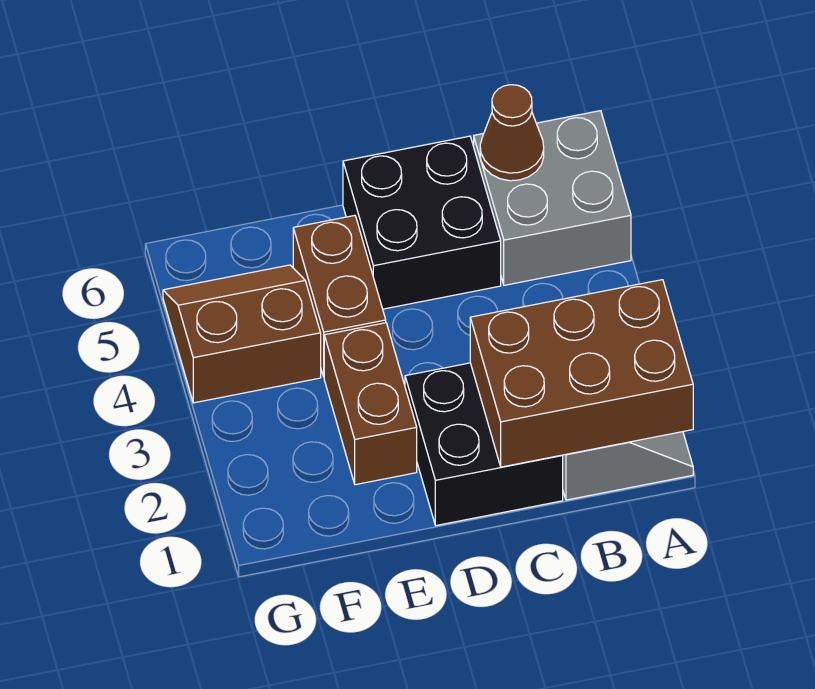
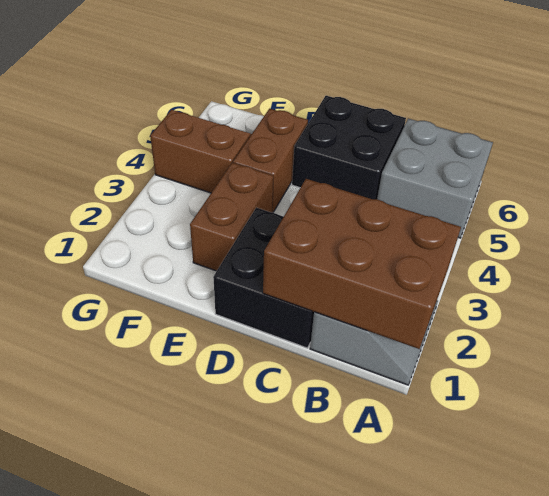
brown 1x1 cone [480,85,544,181] -> none

